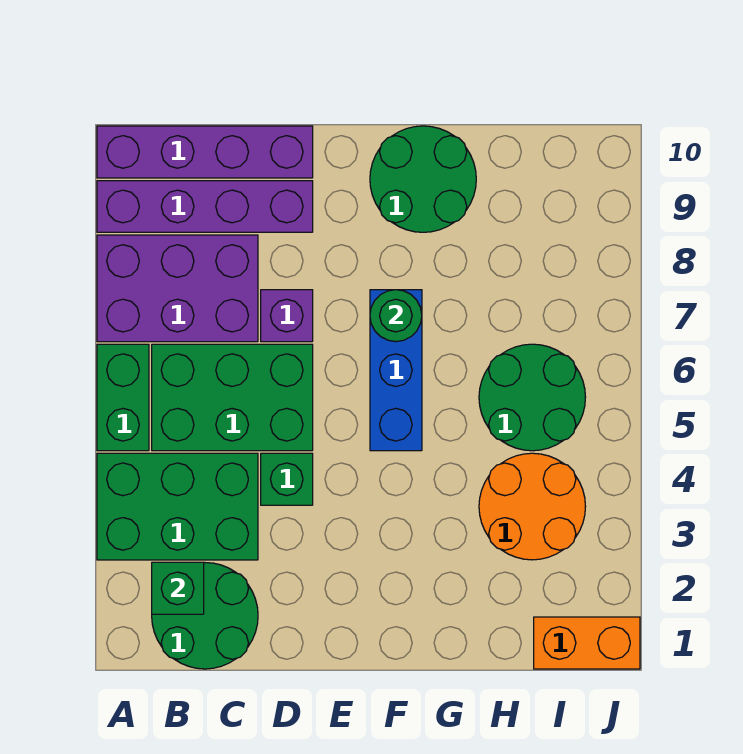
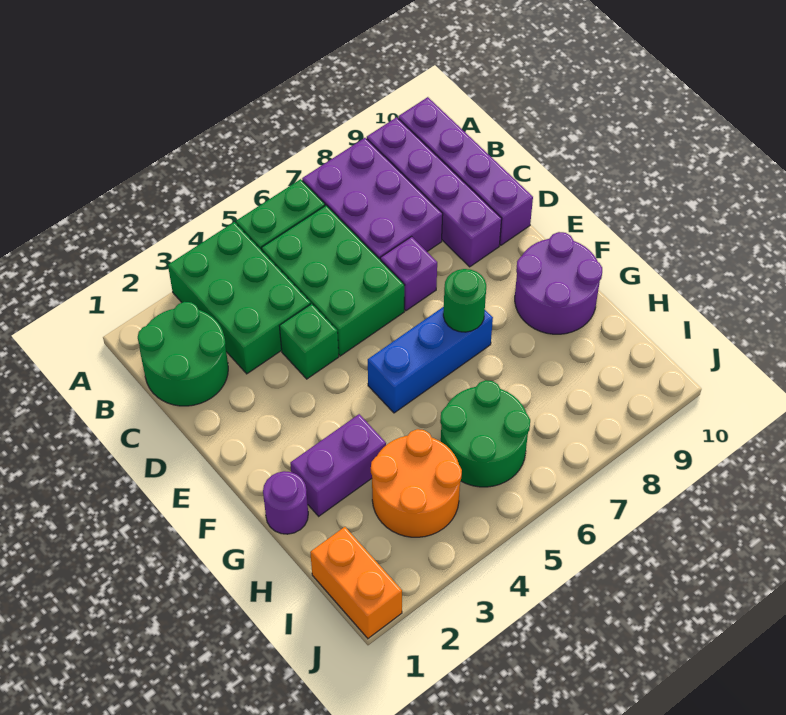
green 1x1 brick [152,562,204,614] -> none
green 2x2 round brick [370,126,476,232] -> purple 2x2 round brick [515,232,602,334]
none -> purple 1x1 round brick [263,471,308,534]
none -> purple 1x2 brick [290,414,386,516]

